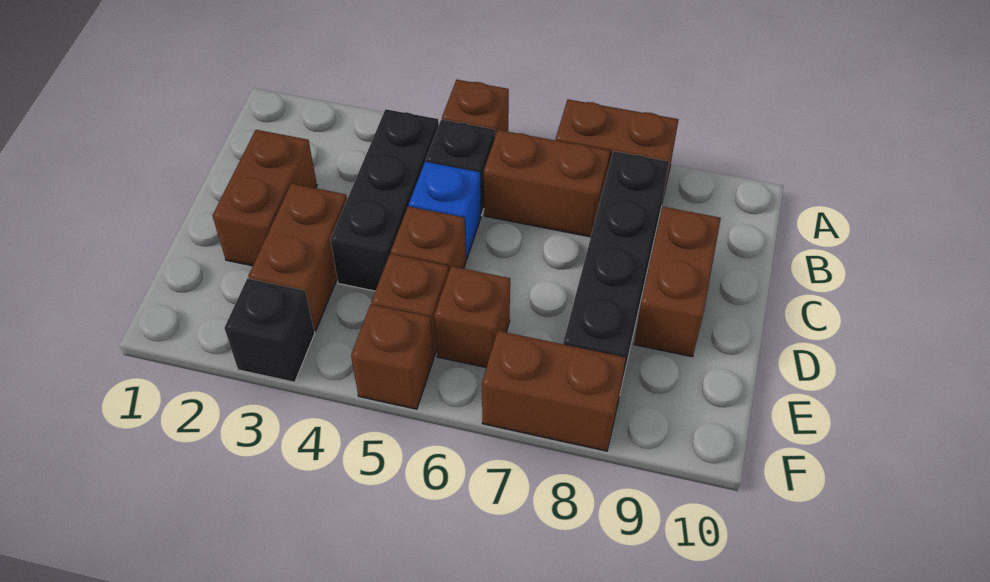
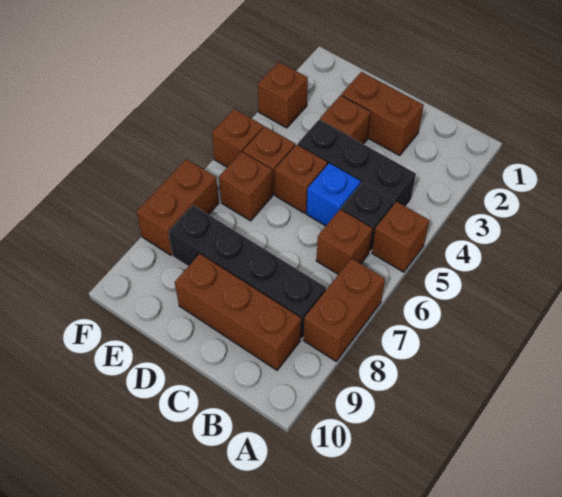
brown 1x2 brick [484,130,610,237] -> brown 1x1 brick [316,209,373,274]
brown 1x2 brick [634,207,721,357] -> brown 1x3 brick [175,254,301,370]
brown 1x2 brick [248,184,347,331] -> brown 1x1 brick [320,95,371,144]
black 1x1 brick [224,279,315,382] -> brown 1x1 brick [258,62,308,128]

